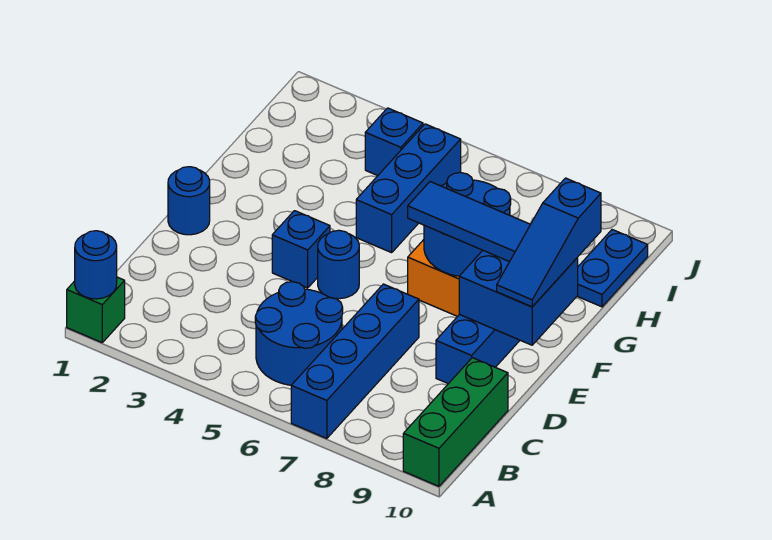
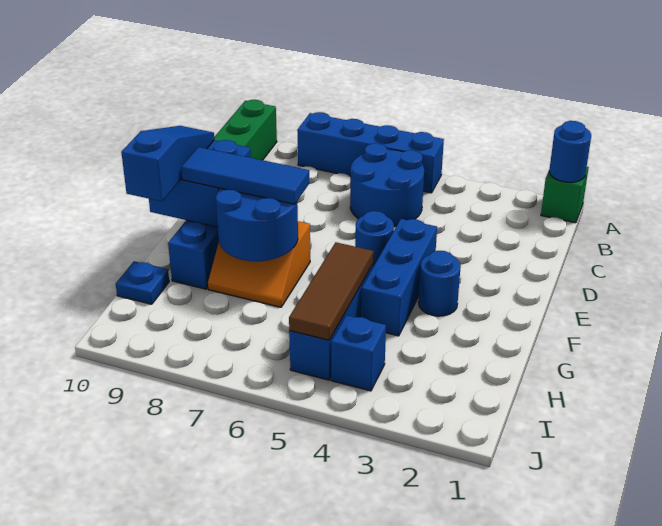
blue 1x4 brick [291,284,419,438] -> blue 1x4 brick turned to [297,112,444,193]
blue 1x1 round brick [168,167,210,235] -> blue 1x1 round brick moved to [418,251,461,316]
blue 1x1 brick [272,211,330,288] -> blue 1x3 brick [361,219,437,336]
none -> brown 1x3 tile [289,242,373,340]
blue 1x2 plate [577,230,648,307] -> blue 1x1 plate [116,261,169,304]

